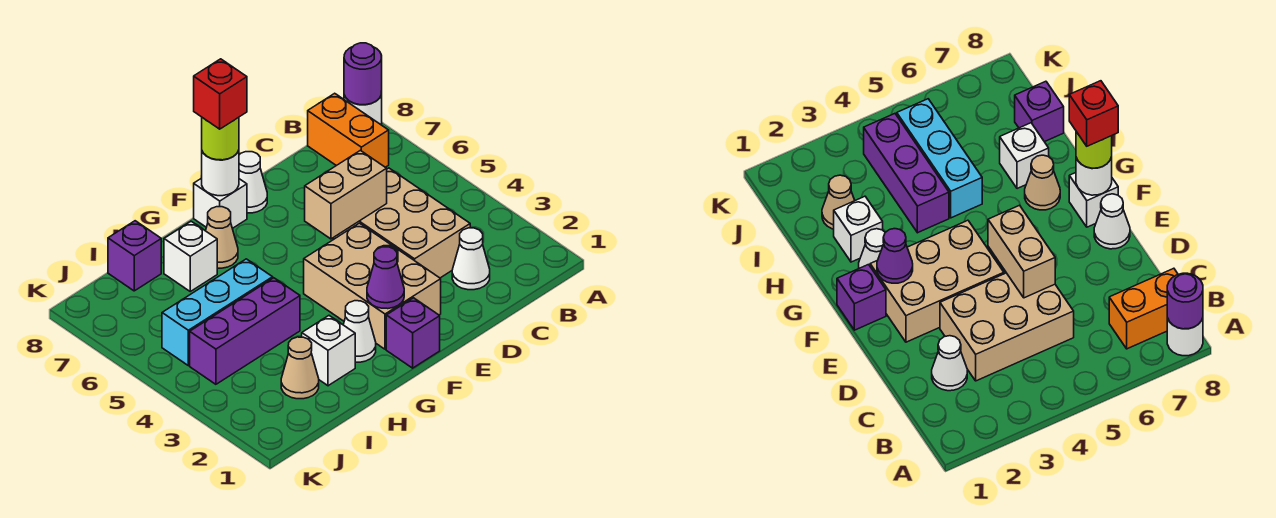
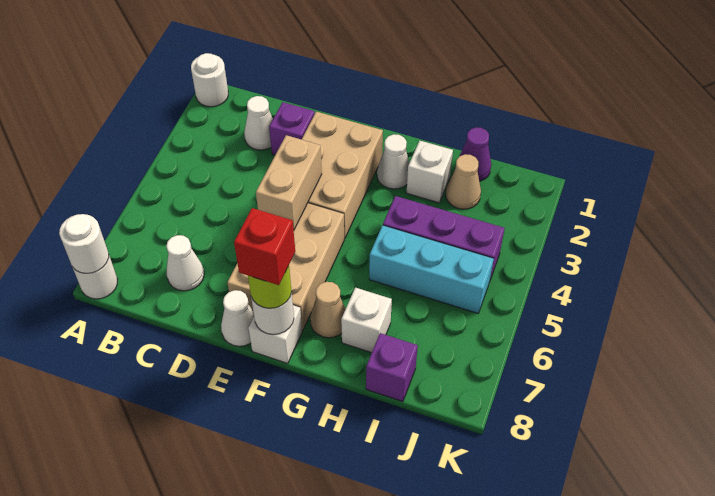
none -> white 1x1 round brick [191,53,228,107]
purple 1x1 round brick [344,43,382,105] -> white 1x1 round brick [59,214,109,273]
orange 1x2 brick [308,93,389,167] -> none
tan 2x3 brick [333,168,470,278] -> tan 2x3 brick moved to [227,203,344,330]
none -> white 1x1 cone [166,235,204,291]
tan 1x2 brick [305,150,387,239] -> tan 1x2 brick turned to [256,135,322,229]
purple 1x1 brick [386,298,440,368] -> purple 1x1 brick moved to [269,102,315,155]
purple 1x1 cone [367,247,404,309] -> purple 1x1 cone moved to [460,127,491,181]

